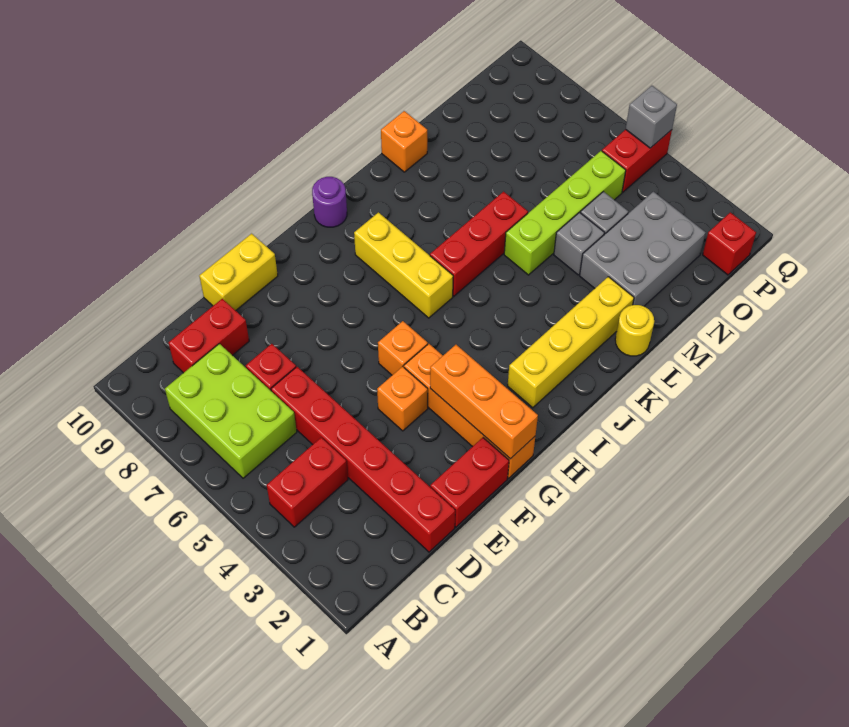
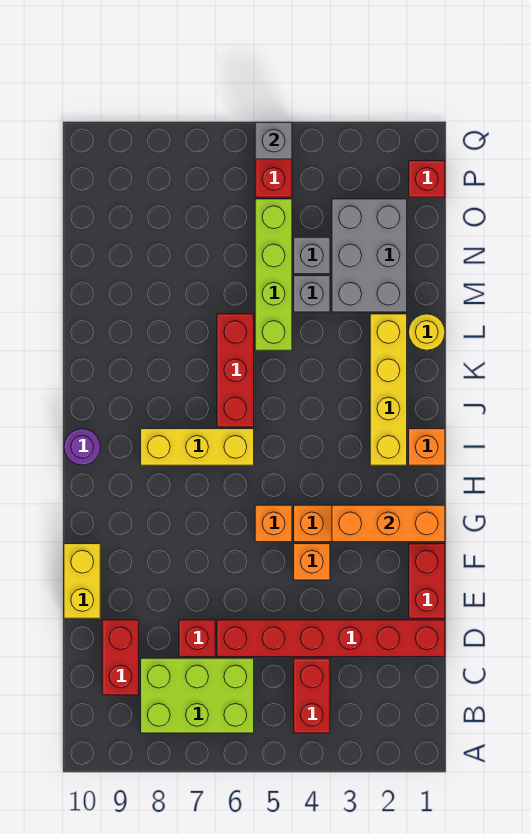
orange 1x1 brick [381,111,427,172] -> orange 1x1 brick moved to [409,429,445,465]

